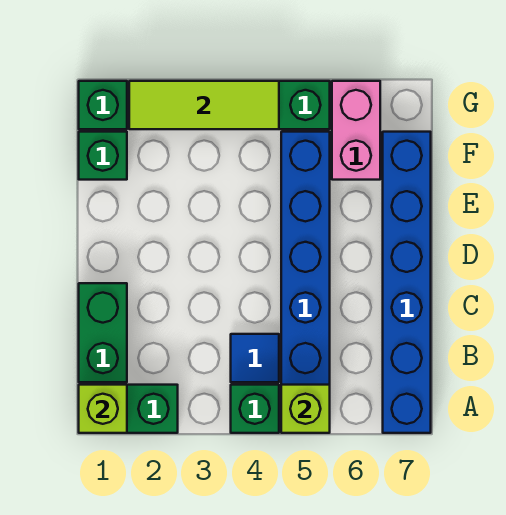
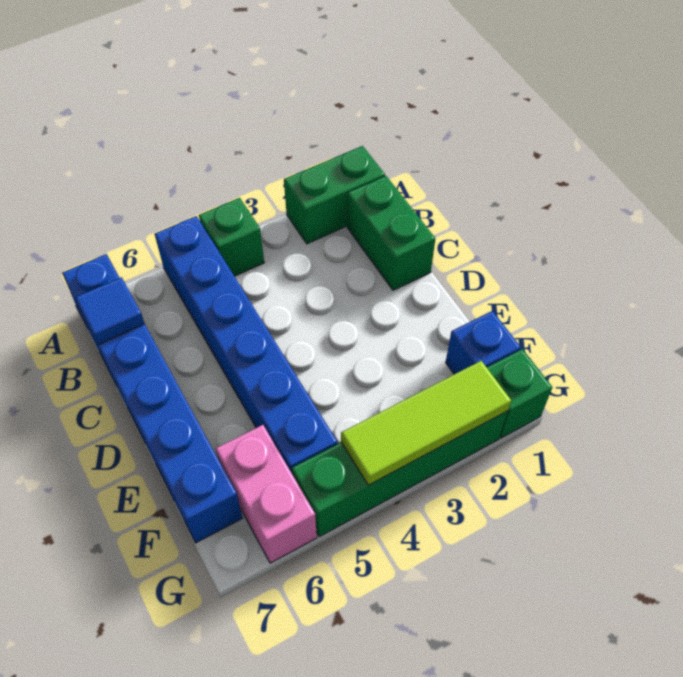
lime 1x1 brick [79,385,127,433] -> none
lime 1x1 brick [281,385,330,433] -> none
blue 1x1 tile [231,334,279,382] -> blue 1x1 tile moved to [75,277,145,345]
green 1x1 brick [79,132,127,180] -> blue 1x1 brick [446,311,521,374]

